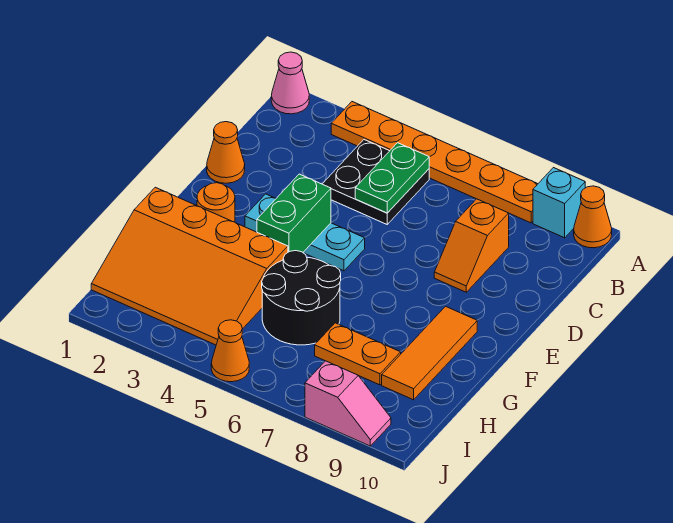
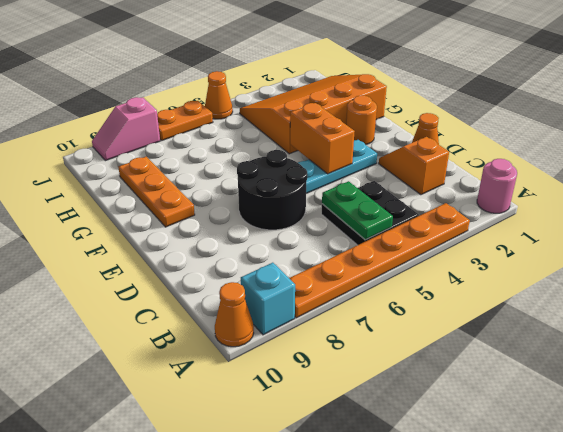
pink 1x1 cone [271,52,309,114] -> pink 1x1 round brick [477,159,517,213]
orange 1x2 slope [434,199,509,292] -> orange 1x2 slope moved to [379,137,449,195]
green 1x2 brick [257,174,331,252] -> orange 1x2 brick [290,103,355,174]
orange 1x3 tile [382,306,477,400] -> orange 1x3 plate [118,157,195,227]
black 2x2 round brick [262,251,341,345] -> black 2x2 round brick moved to [237,150,307,230]
orange 1x2 plate [315,323,401,385] -> orange 1x2 plate moved to [157,101,213,140]

